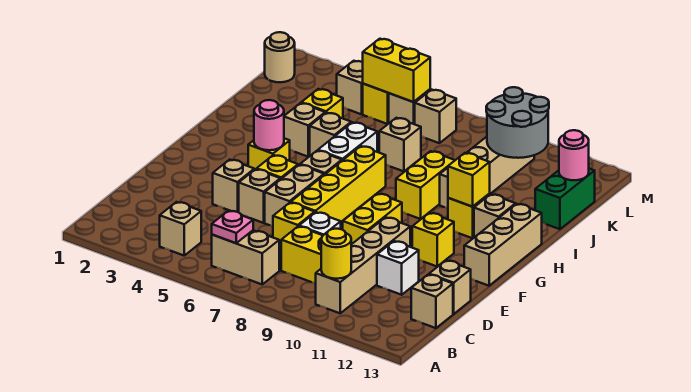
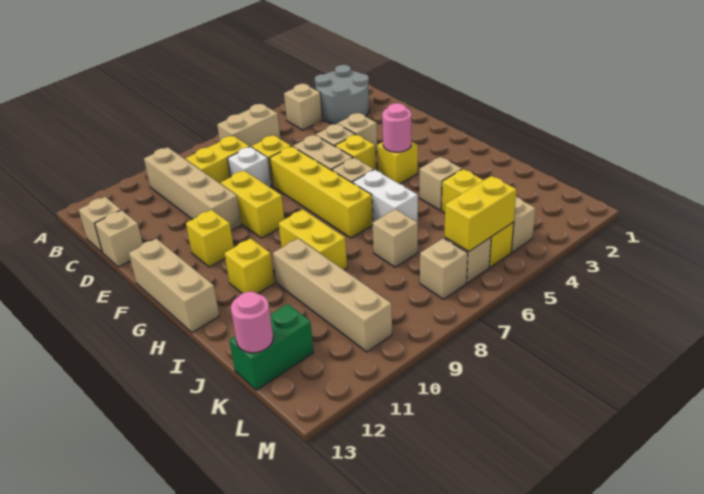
pink 1x1 plate [212,211,253,243] -> none
yellow 1x1 round brick [321,229,351,279] -> none
white 1x1 brick [377,241,419,295] -> none
yellow 1x1 brick [448,153,490,207] -> none
tan 1x1 brick [474,194,516,237] -> none
tan 1x1 brick [310,113,351,156] -> none
green 1x2 brick [535,169,595,229] -> green 1x2 brick turned to [229,304,314,390]
grey 2x2 round brick [486,87,549,158] -> grey 2x2 round brick moved to [315,65,369,124]
tan 1x1 round brick [265,32,295,82] -> none

